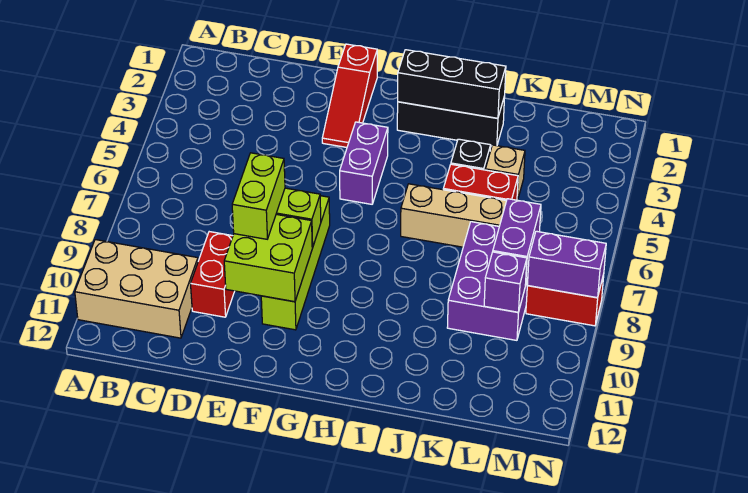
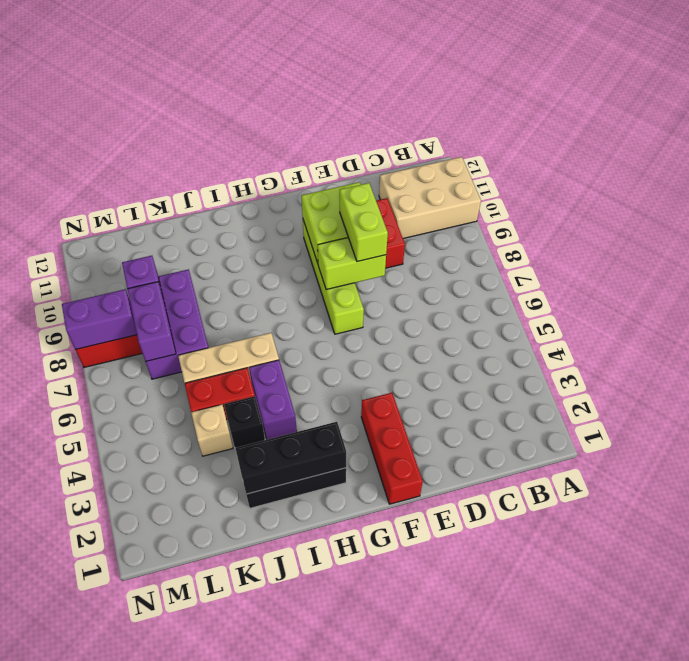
red 1x3 slope [322,44,377,147] -> red 1x3 brick [361,393,423,504]
purple 1x2 brick [340,122,388,204] -> purple 1x2 brick moved to [249,360,297,439]

